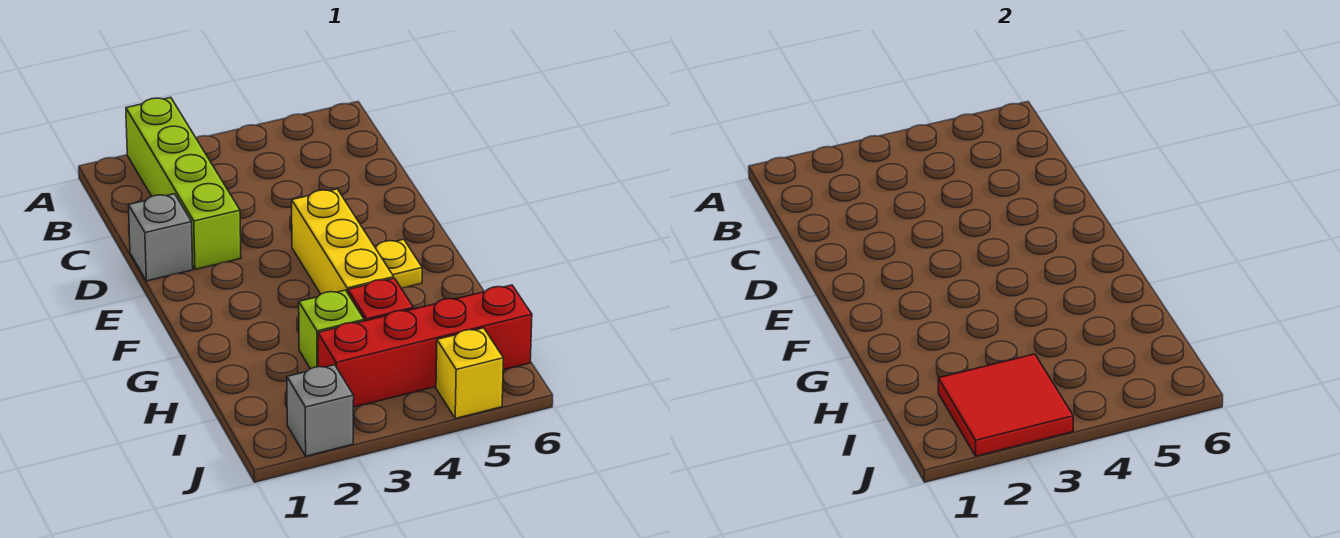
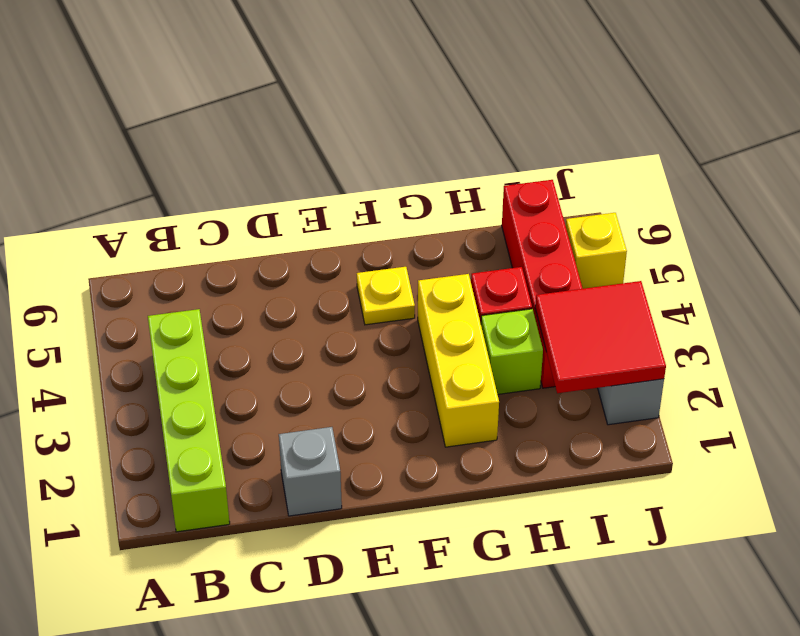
lime 1x4 brick [126,97,241,269] -> lime 1x4 brick turned to [148,309,230,532]
yellow 1x3 brick [292,189,394,294] -> yellow 1x3 brick turned to [418,274,499,447]

